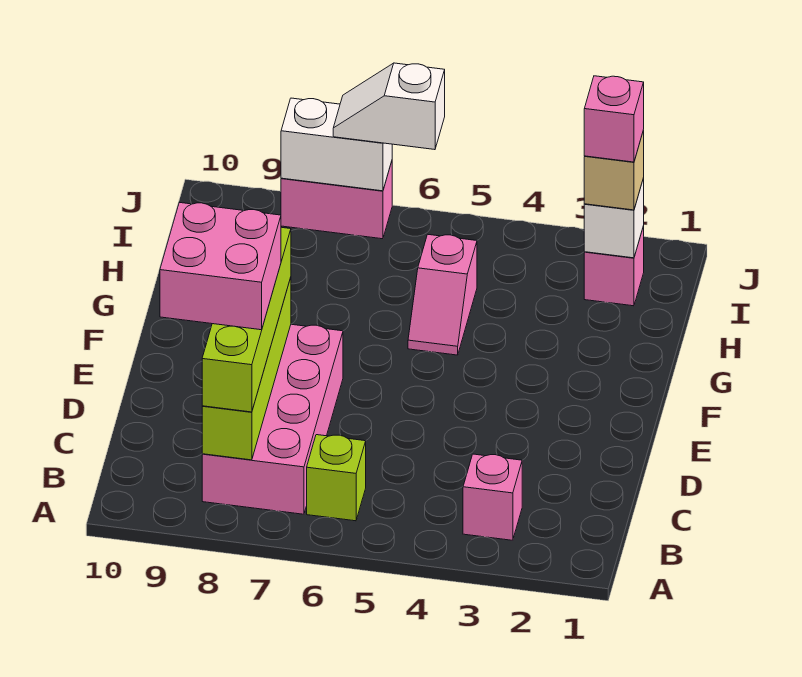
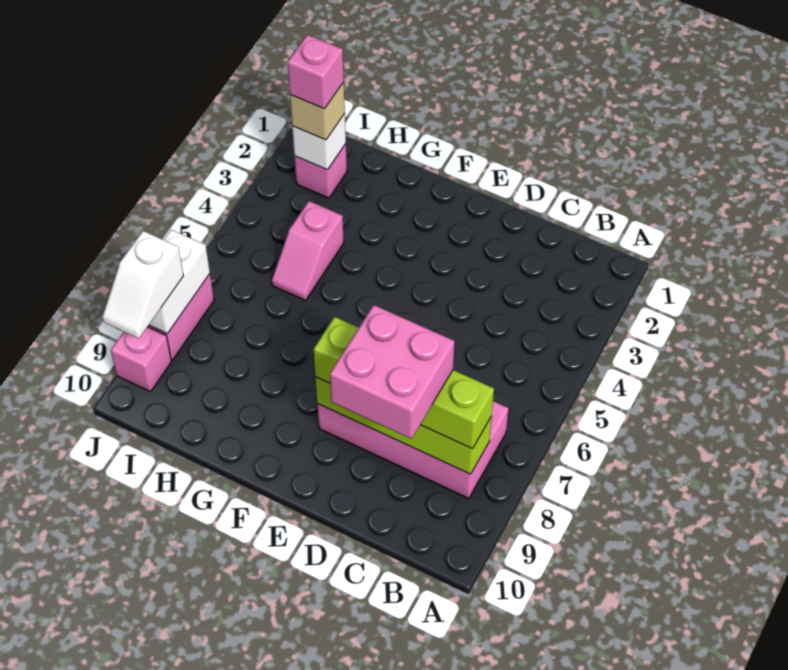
pink 1x1 brick [463,454,522,540] -> pink 1x1 brick moved to [111,327,172,392]
lime 1x1 brick [307,435,366,521] -> none
pink 1x2 slope [408,235,477,355] -> pink 1x2 slope turned to [272,201,344,300]
white 1x2 slope [333,63,445,150] -> white 1x2 slope moved to [103,231,183,338]

